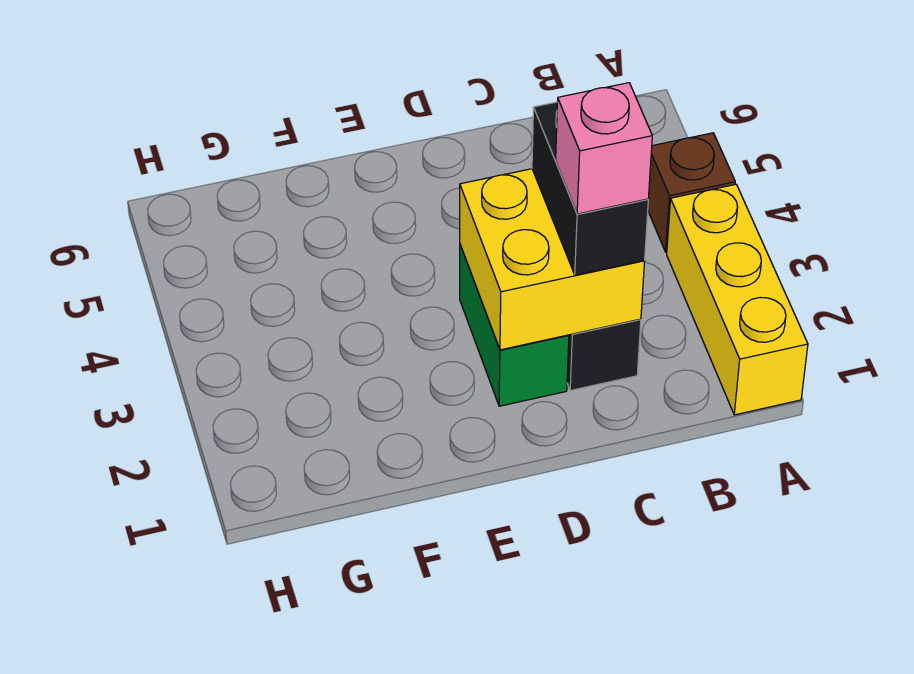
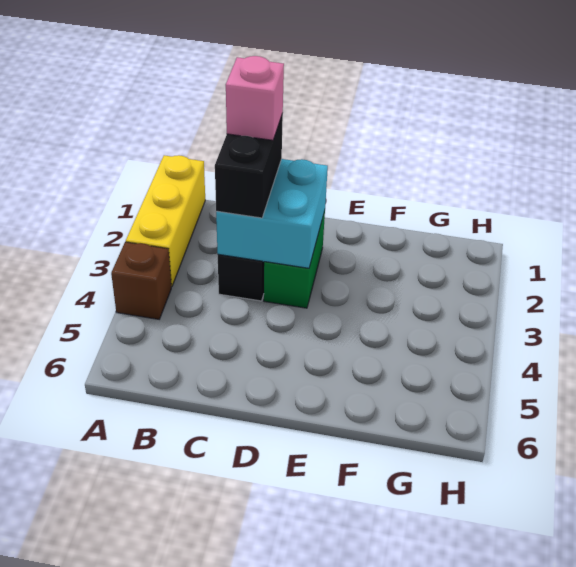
yellow 2x2 brick [460,169,645,350] -> cyan 2x2 brick [216,159,328,268]

